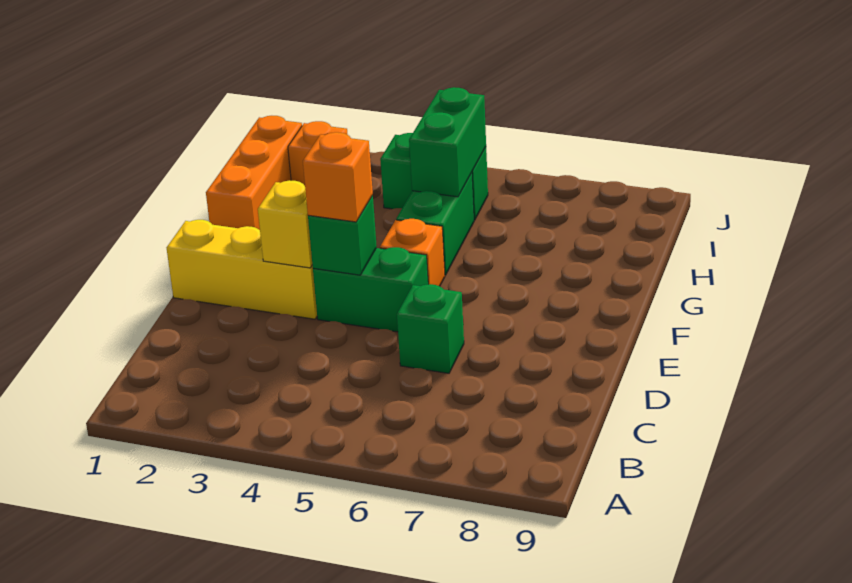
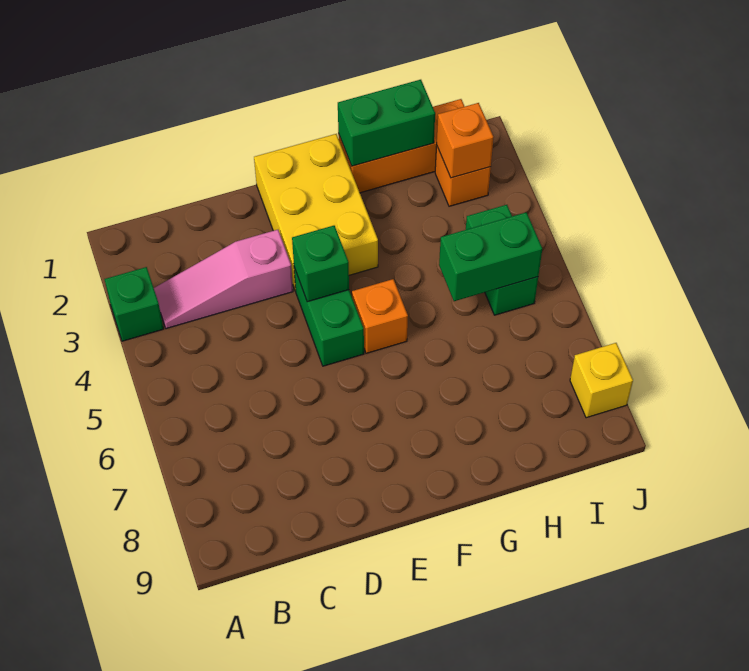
none -> pink 1x3 slope [154,230,293,329]
green 1x1 brick [397,284,464,373] -> green 1x1 brick moved to [105,267,163,341]
yellow 1x3 brick [167,220,317,319] -> yellow 2x3 brick [254,134,378,291]
yellow 1x1 brick [258,180,312,268] -> yellow 1x1 brick moved to [570,343,633,418]
orange 1x1 brick [303,132,373,222] -> orange 1x1 brick moved to [437,103,494,178]
green 1x2 brick [396,173,474,275] -> green 1x2 brick moved to [338,80,435,166]

